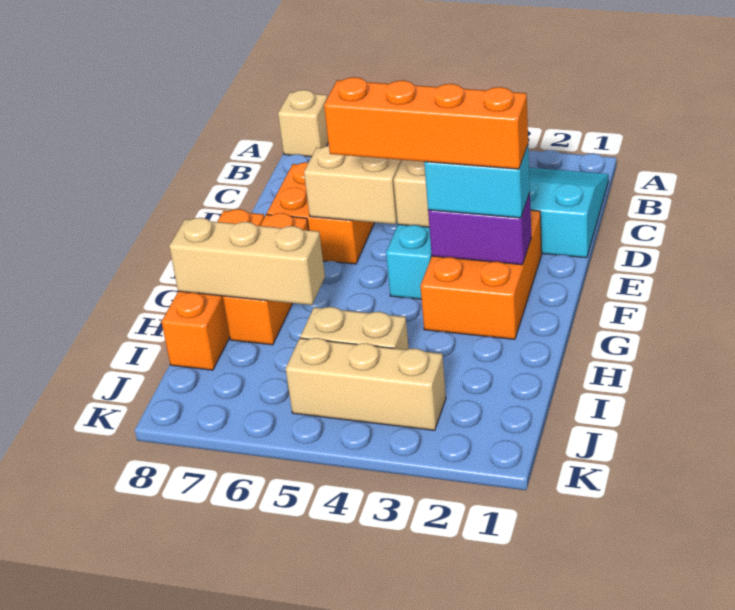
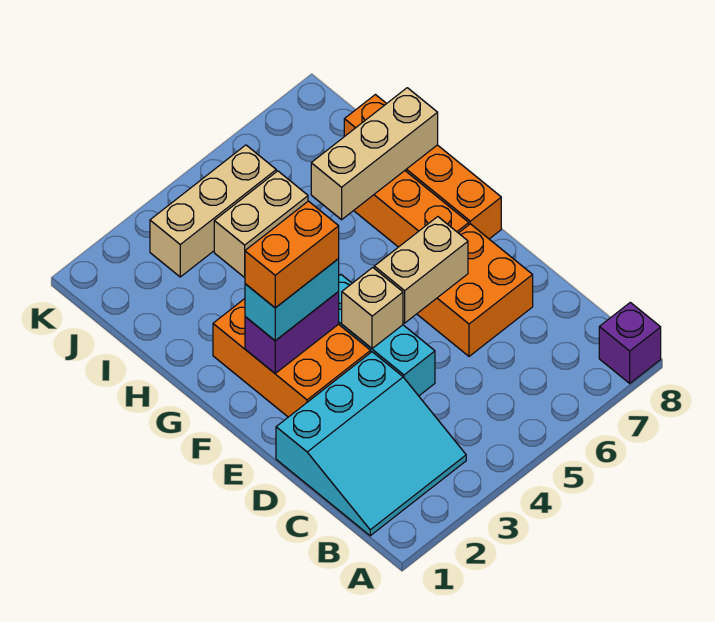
tan 1x1 brick [278,90,328,157] -> purple 1x1 brick [599,302,661,383]
orange 1x4 brick [324,77,528,169] -> orange 1x2 brick [245,201,339,308]

